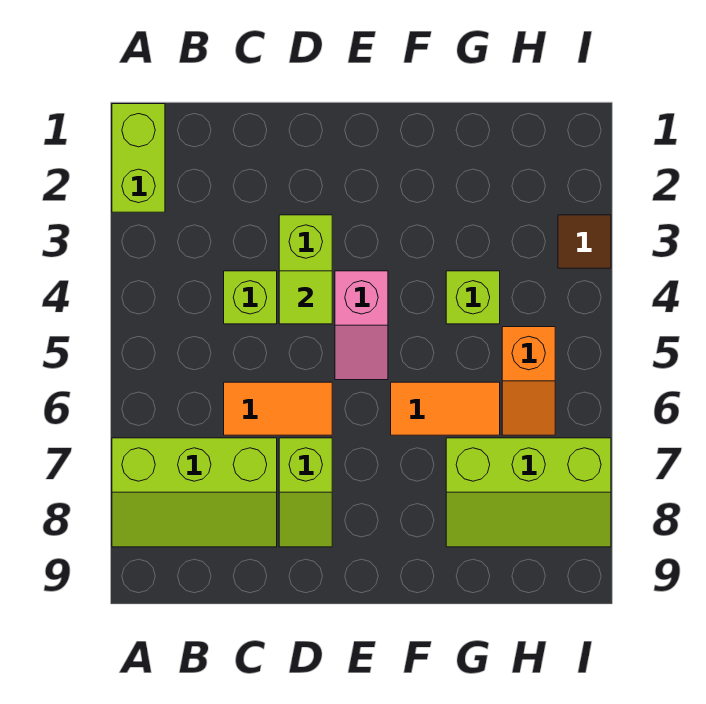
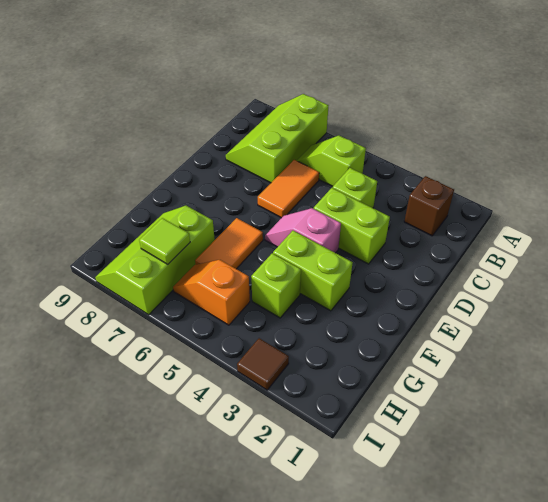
lime 1x2 brick [112,104,165,212] -> lime 1x2 brick moved to [273,231,353,311]
none -> brown 1x1 brick [404,176,454,236]
lime 1x1 tile [279,271,332,324] -> lime 1x1 tile moved to [139,218,190,264]
lime 1x2 slope [279,438,332,547] -> lime 1x2 slope moved to [297,136,366,186]

